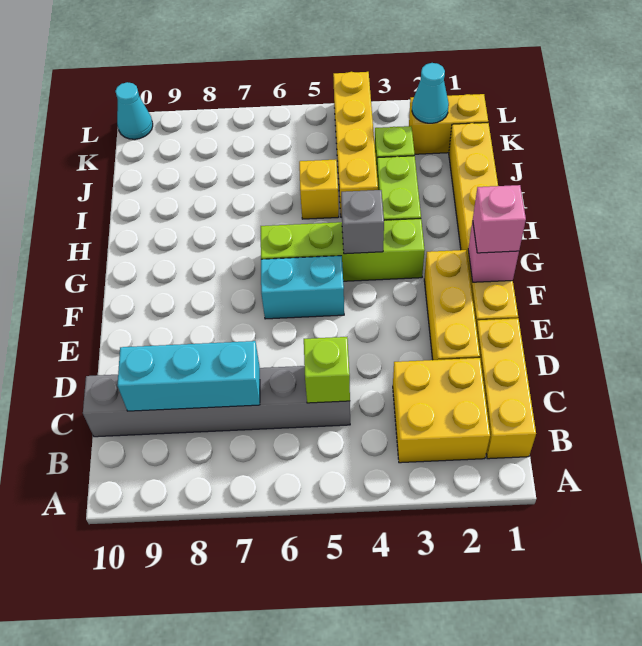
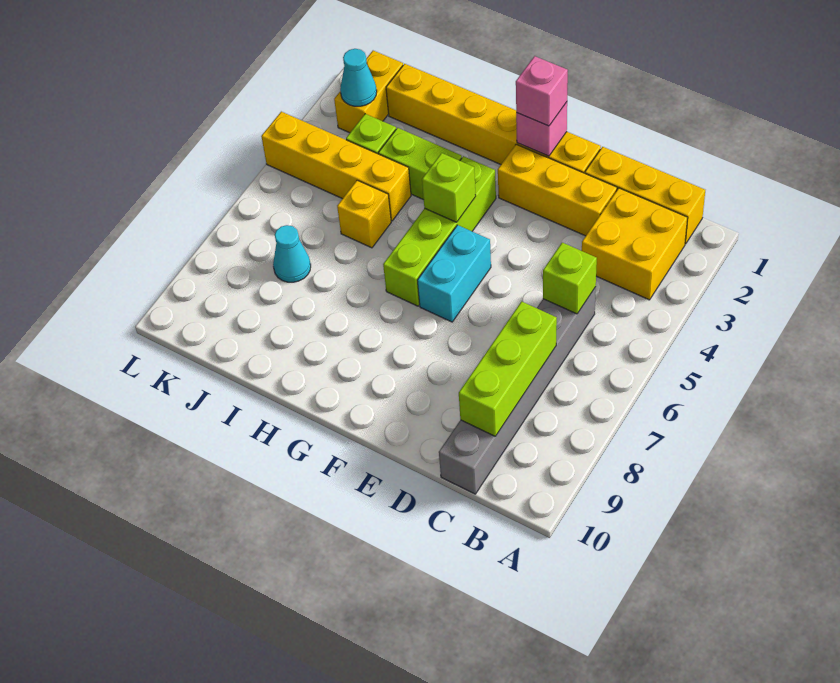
cyan 1x3 brick [117,341,260,411] -> lime 1x3 brick [459,301,557,436]
grey 1x1 brick [341,190,384,254] -> lime 1x1 brick [422,153,476,222]
cyan 1x1 cone [115,82,153,139] -> cyan 1x1 cone moved to [273,225,311,282]

